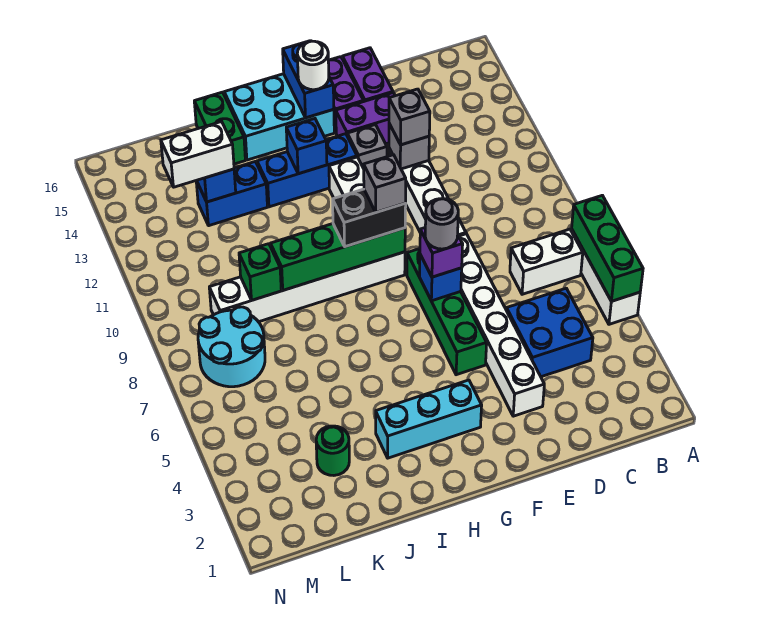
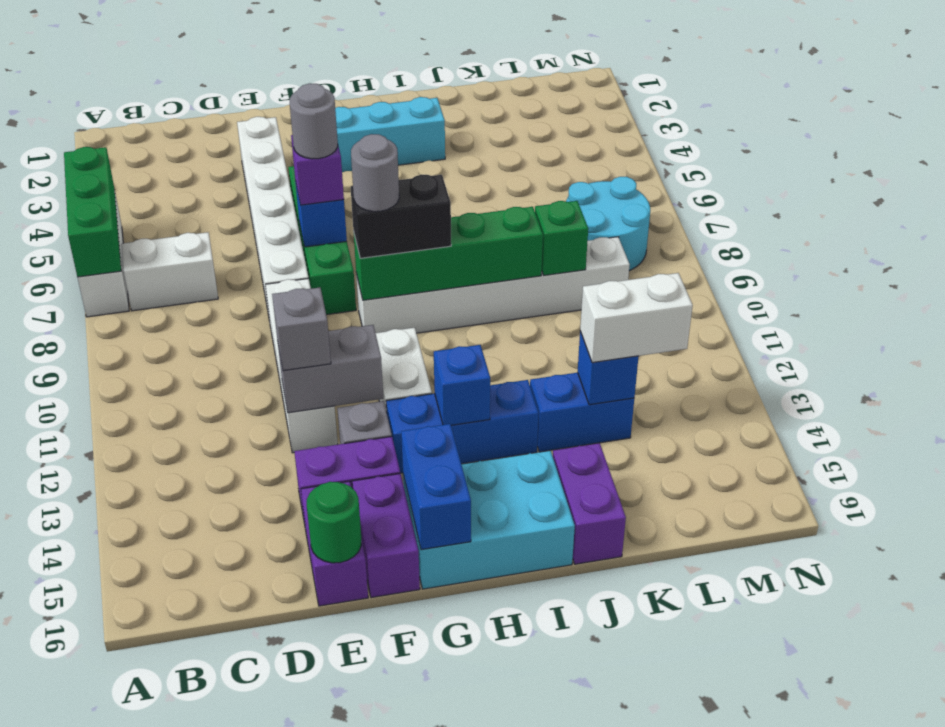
blue 2x2 brick [506,288,593,377] -> none
grey 1x1 brick [389,124,429,169] -> grey 1x2 brick [277,325,383,413]
grey 1x1 brick [364,155,406,212] -> grey 1x1 round brick [351,134,399,212]
white 1x1 round brick [297,41,329,90] -> none
green 1x2 brick [194,92,245,164] -> purple 1x2 brick [553,443,626,564]
green 1x1 round brick [316,426,349,475] -> green 1x1 round brick moved to [307,482,361,563]

